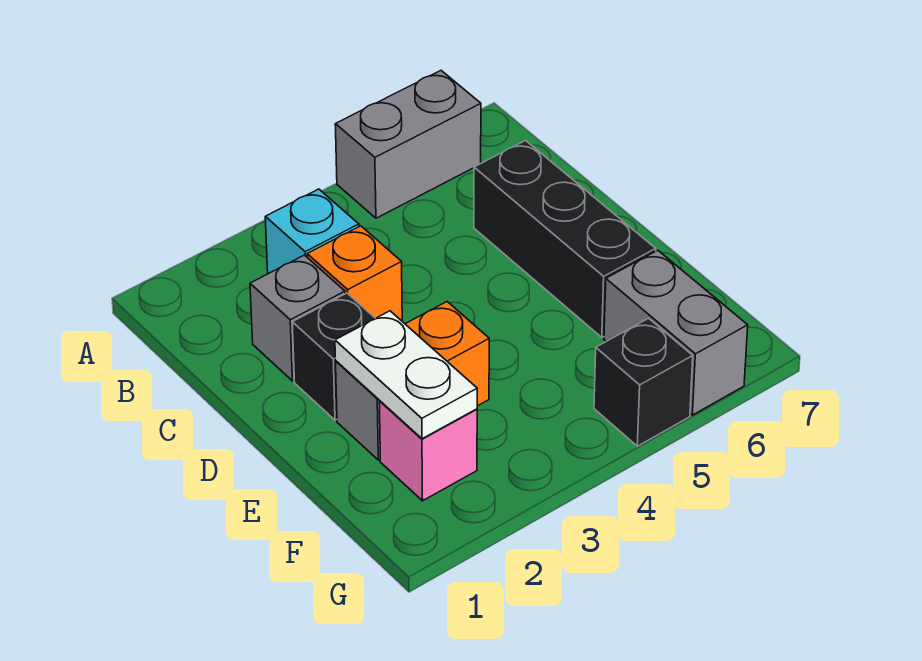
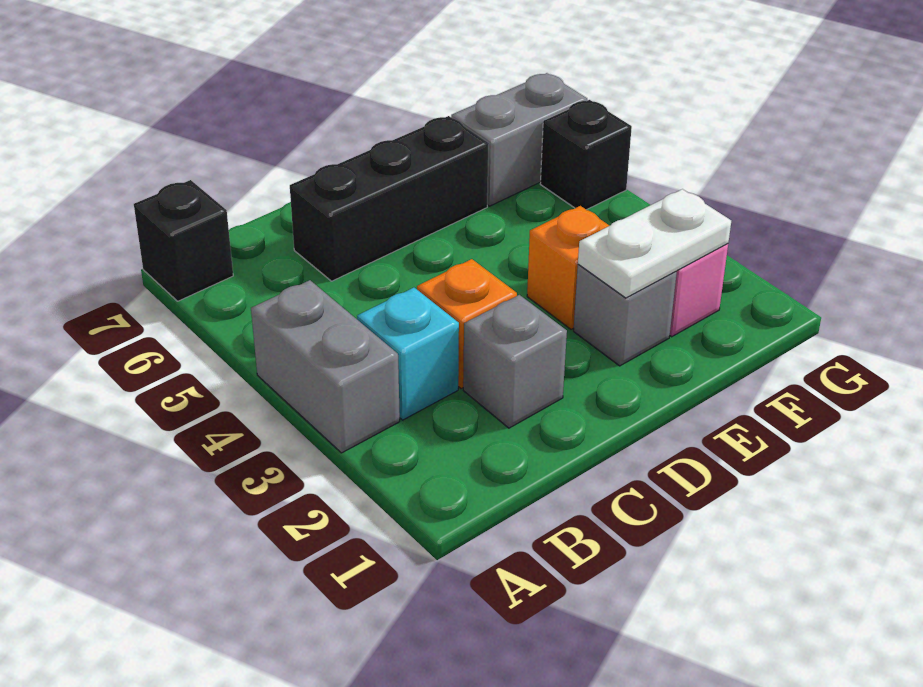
grey 1x2 brick [335,71,481,218] -> grey 1x2 brick moved to [251,280,400,453]
black 1x1 brick [292,293,375,420] -> black 1x1 brick moved to [134,180,233,301]

